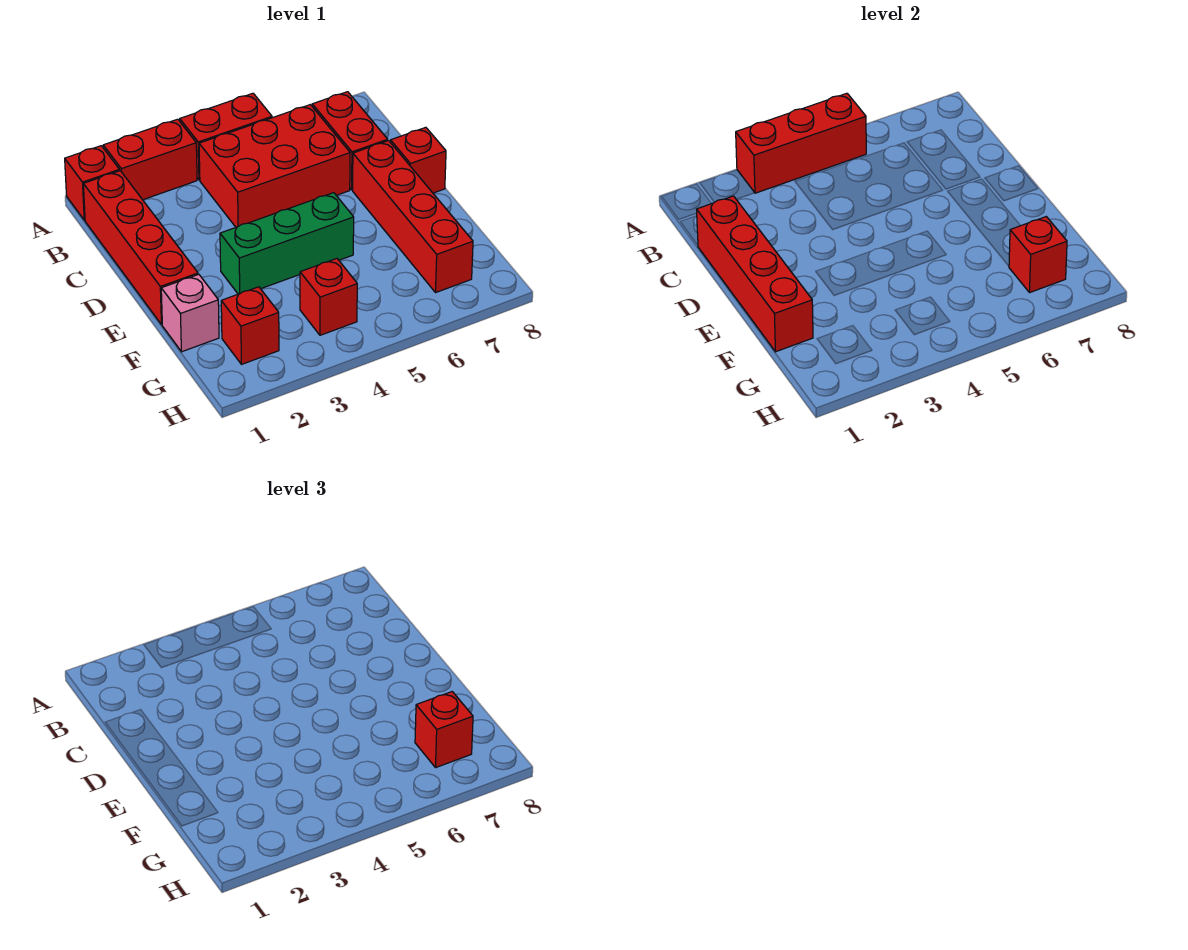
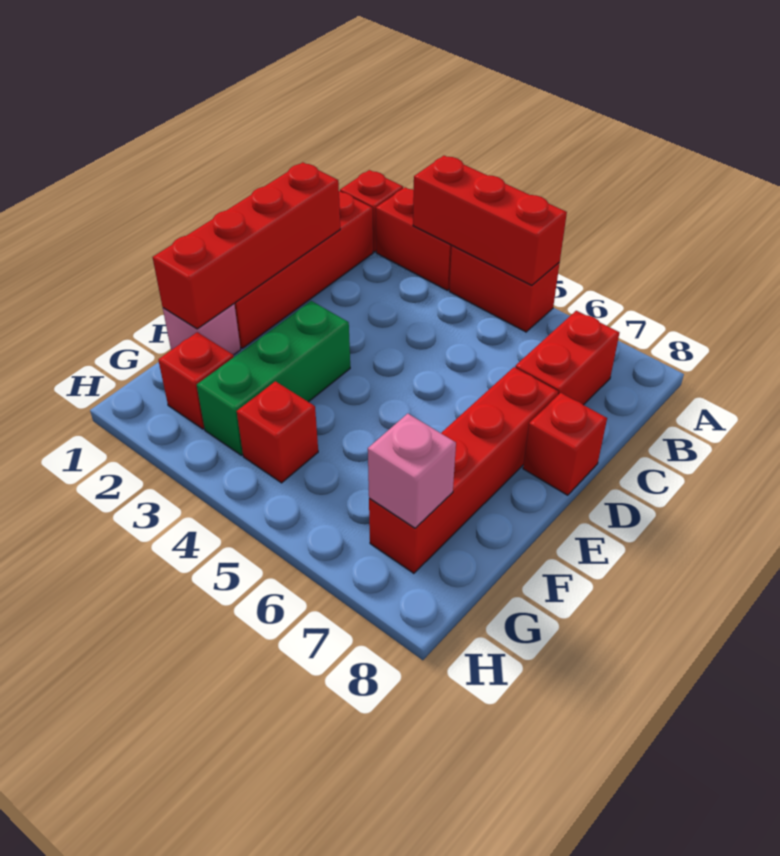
red 2x3 brick [199,105,350,227] -> none
green 1x3 brick [220,193,354,294] -> green 1x3 brick turned to [197,301,350,455]
red 1x1 brick [1009,217,1067,292] -> pink 1x1 brick [368,414,456,528]
red 1x1 brick [415,692,473,767] -> none

